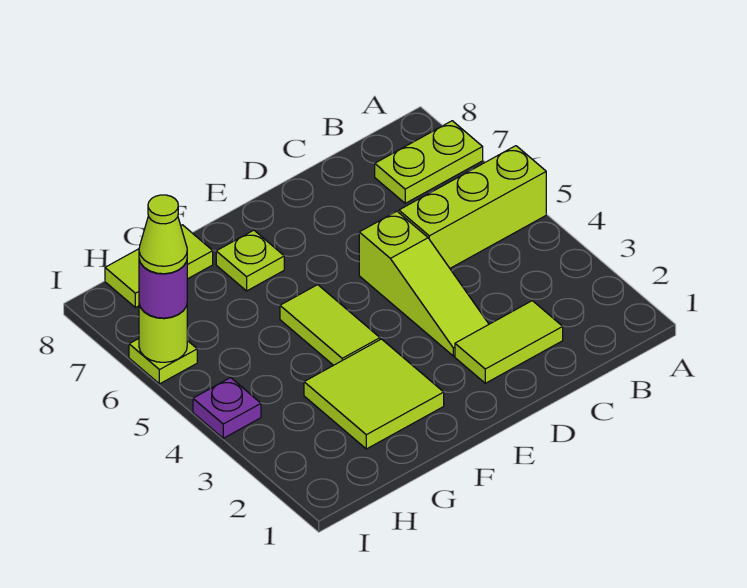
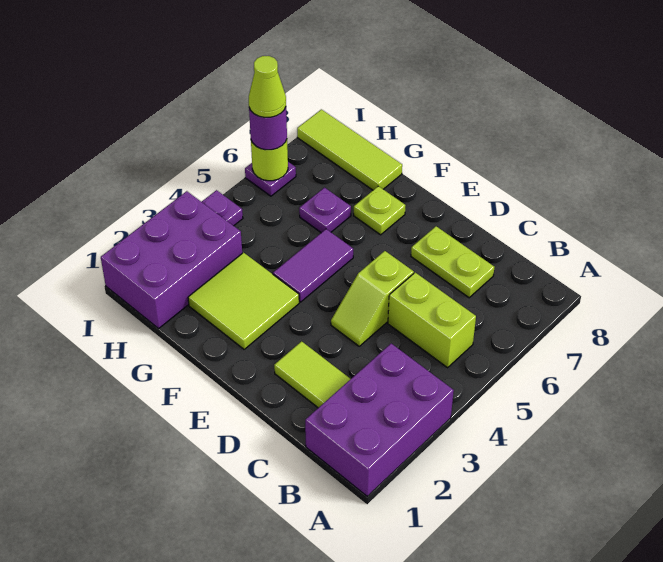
none -> purple 2x3 brick [305,344,454,496]
lime 1x3 brick [399,146,546,268] -> lime 1x2 brick [388,273,476,368]
lime 1x2 plate [375,121,483,203] -> lime 1x2 plate moved to [411,226,494,298]
lime 1x3 slope [359,211,489,356] -> lime 1x2 slope [331,251,414,346]
lime 1x2 tile [280,285,380,365] -> purple 1x2 tile [273,229,353,302]
none -> purple 1x1 plate [299,188,351,233]
lime 1x2 tile [105,225,213,307] -> lime 1x3 tile [297,109,402,190]
none -> purple 2x3 brick [101,191,242,328]
lime 1x1 plate [129,339,197,384] -> purple 1x1 plate [245,162,296,196]

